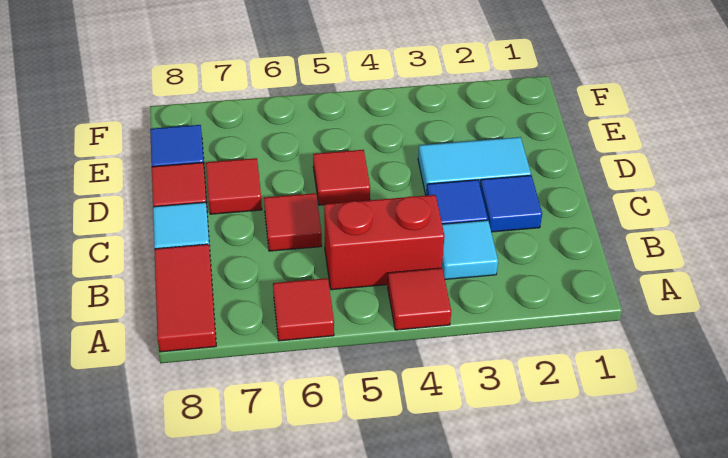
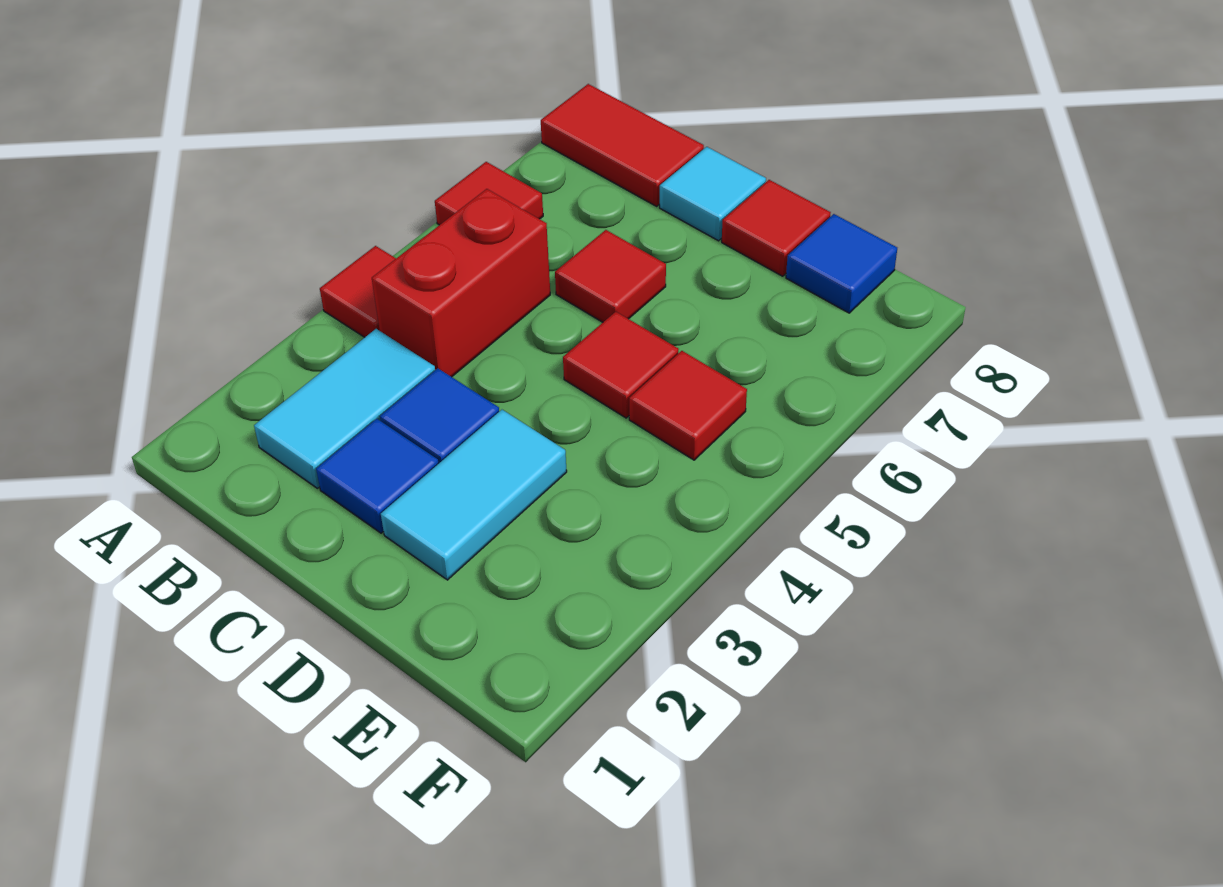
cyan 1x1 tile [442,220,498,279] -> cyan 1x2 tile [254,329,435,488]
red 1x1 tile [206,158,262,214] -> red 1x1 tile moved to [629,351,747,460]

